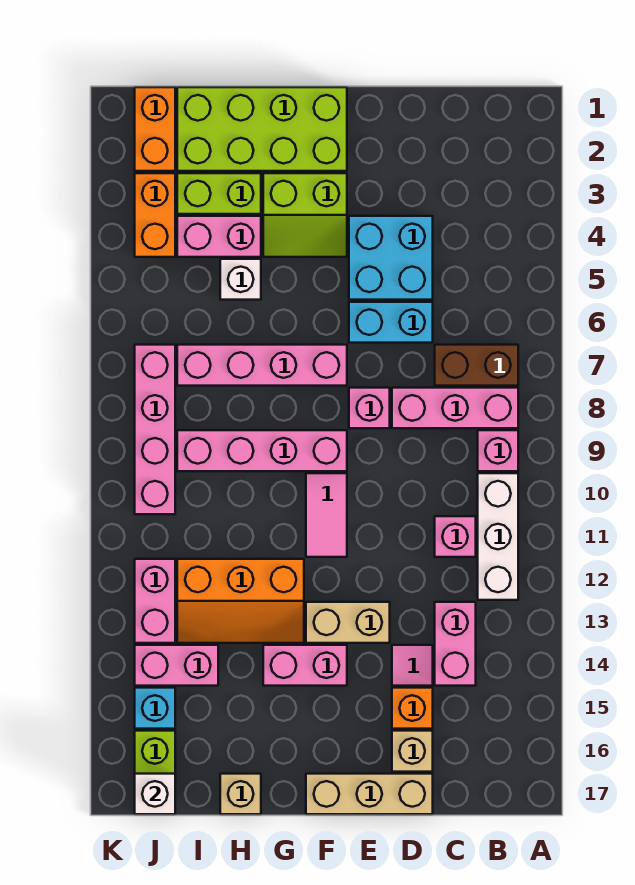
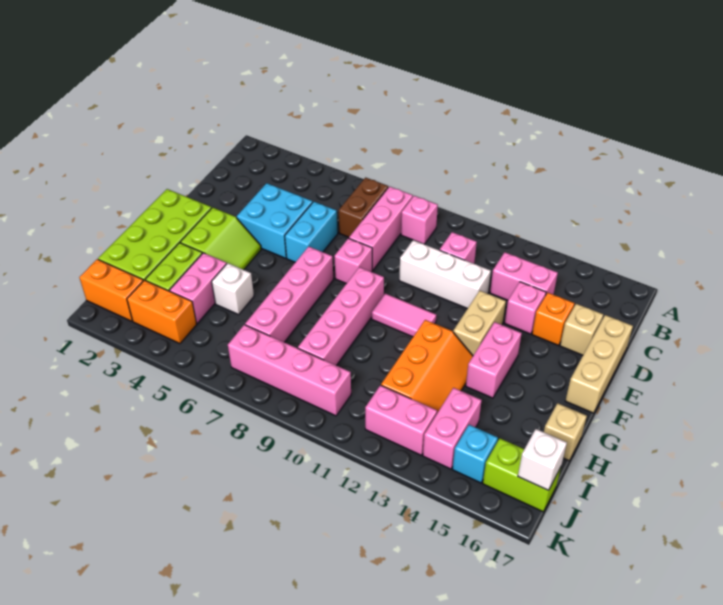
white 1x3 brick [478,473,518,600] -> white 1x3 brick moved to [399,240,491,309]
pink 1x1 tile [392,645,433,686] -> pink 1x1 brick [505,282,546,334]

